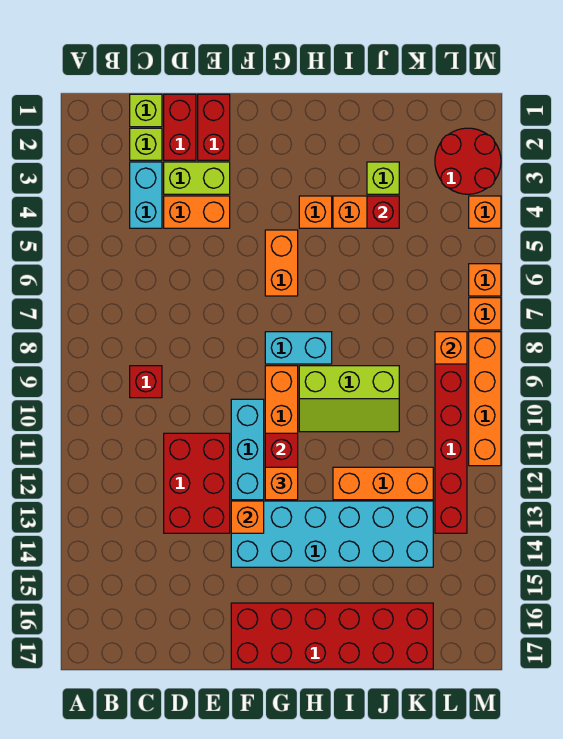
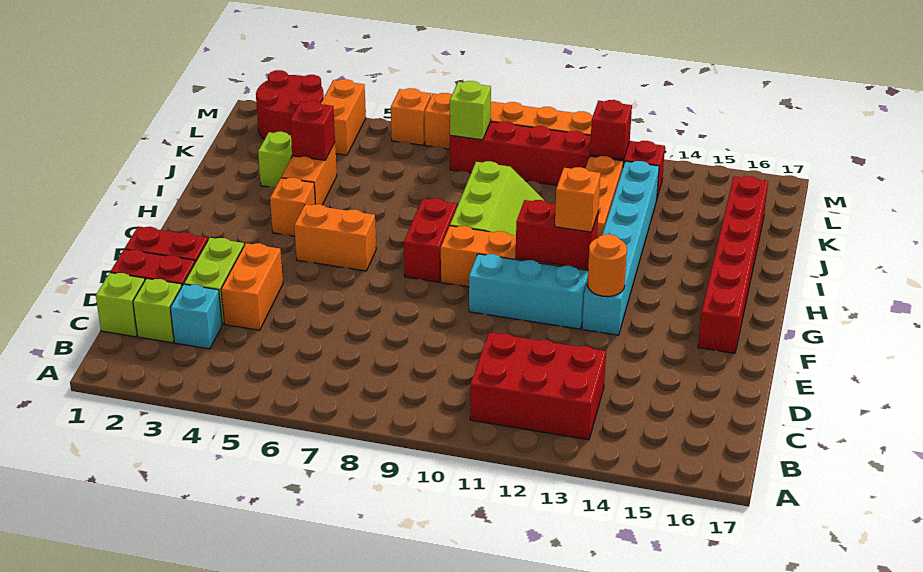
cyan 1x2 brick [130,162,162,228] -> cyan 1x1 brick [170,284,222,349]
red 1x1 brick [130,366,162,398] -> red 1x1 brick moved to [590,100,632,160]
red 2x3 brick [164,433,230,533] -> red 2x3 brick moved to [470,333,606,440]
cyan 2x6 brick [231,501,433,567] -> cyan 1x6 brick [582,161,659,335]
orange 1x1 brick [231,501,264,533] -> orange 1x1 round brick [587,234,627,297]
red 2x6 brick [231,603,433,669] -> red 1x6 brick [698,176,768,353]
cyan 1x2 brick [265,332,332,364] -> red 1x2 brick [404,198,457,282]
orange 1x1 brick [435,332,467,364] -> lime 1x1 brick [450,81,491,140]
orange 1x1 brick [469,196,501,228] -> orange 1x2 brick [321,79,366,155]

